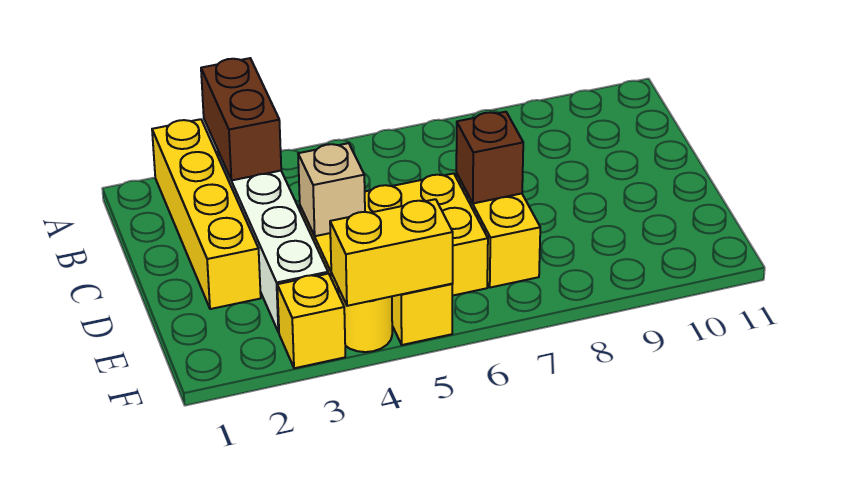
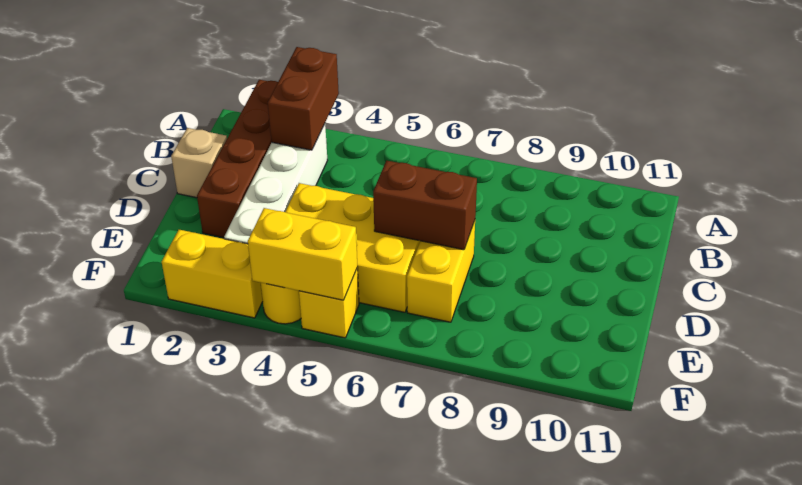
yellow 1x4 brick [152,119,261,309] -> brown 1x4 brick [197,80,278,238]
tan 1x1 brick [298,143,365,236] -> tan 1x1 brick moved to [171,128,227,198]
brown 1x1 brick [456,112,523,203] -> brown 1x2 brick [373,161,477,250]
yellow 1x1 brick [277,274,345,368] -> yellow 1x2 brick [162,230,263,318]

